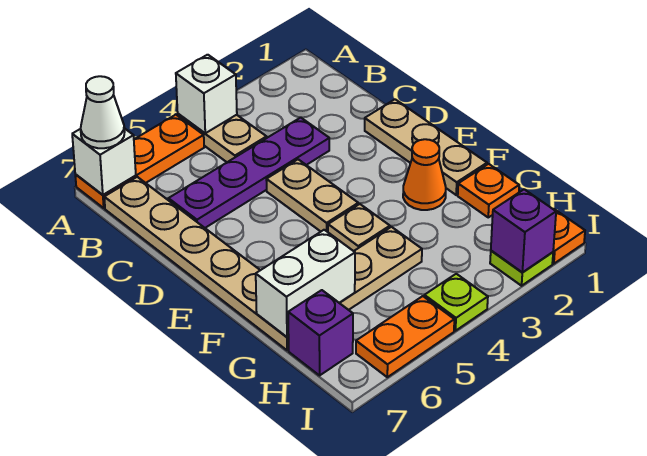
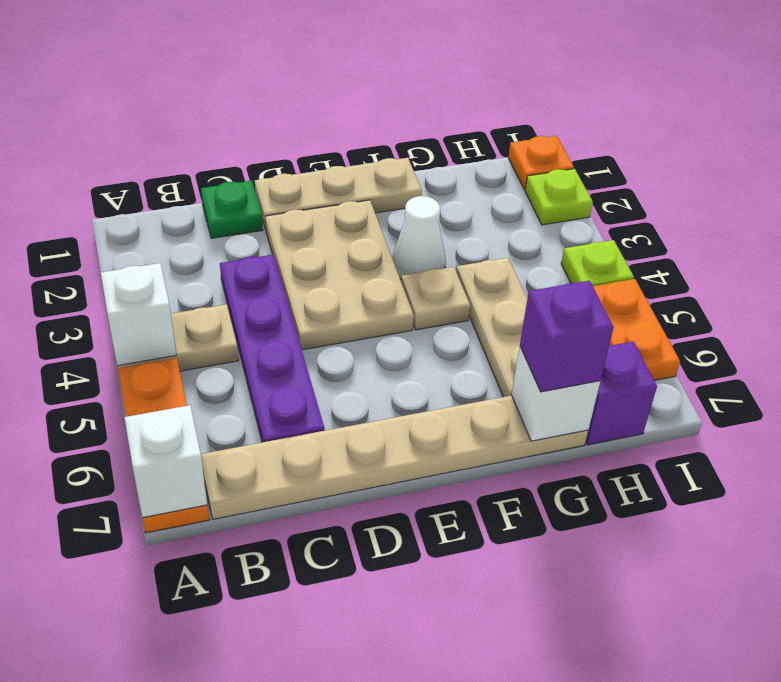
white 1x1 cone [81,76,125,148] -> white 1x1 cone moved to [392,196,446,279]
none -> green 1x1 plate [201,181,263,238]
tan 1x2 plate [266,159,358,232] -> tan 2x3 plate [265,200,414,350]
orange 1x1 cone [403,139,446,210] -> none
orange 1x1 plate [458,164,519,217] -> none
white 1x2 brick [256,230,355,337] -> white 1x1 brick [512,347,600,441]
purple 1x1 brick [491,189,556,272] -> purple 1x1 brick moved to [520,281,614,392]

